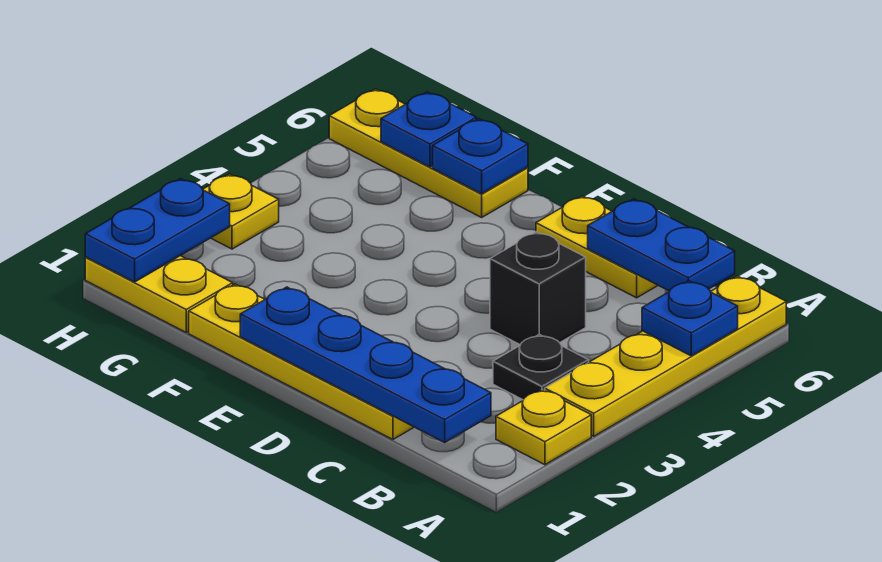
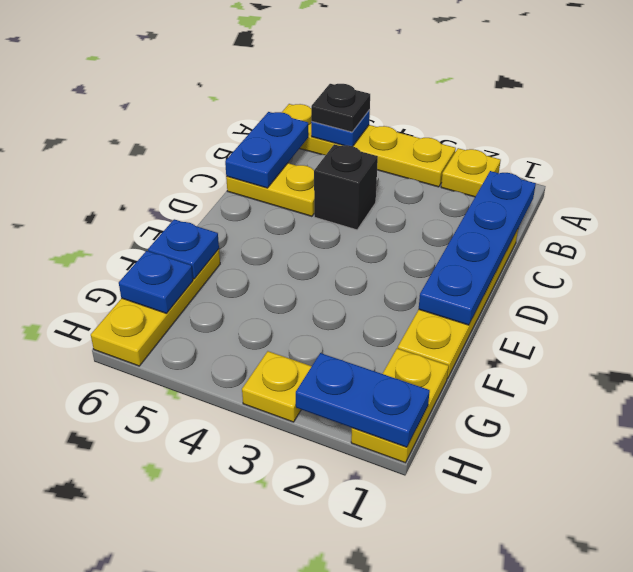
black 1x1 plate [493,334,589,400] -> black 1x1 plate moved to [311,84,370,132]
yellow 1x2 plate [536,196,658,298] -> yellow 1x2 plate turned to [226,163,314,216]

